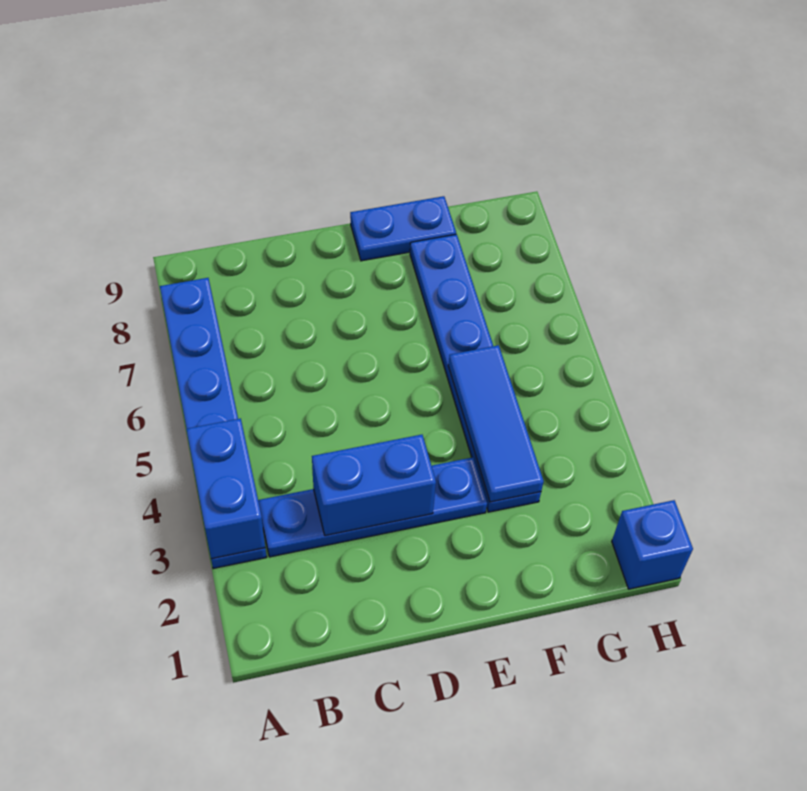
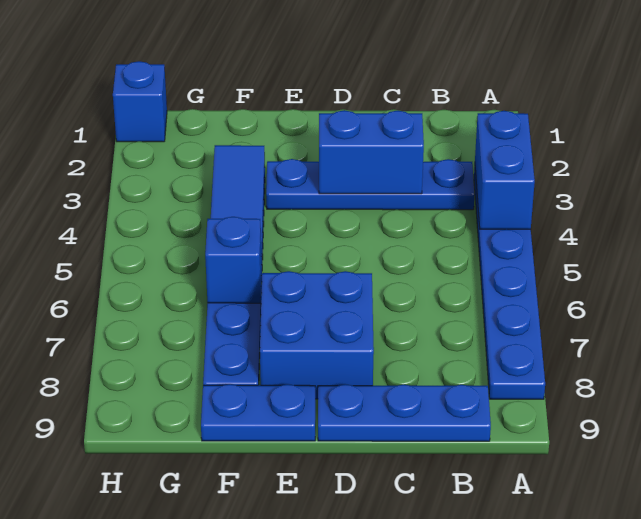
none -> blue 1x3 plate [318,384,491,441]
none -> blue 2x2 brick [260,271,374,399]
none -> blue 1x1 brick [205,217,261,303]

